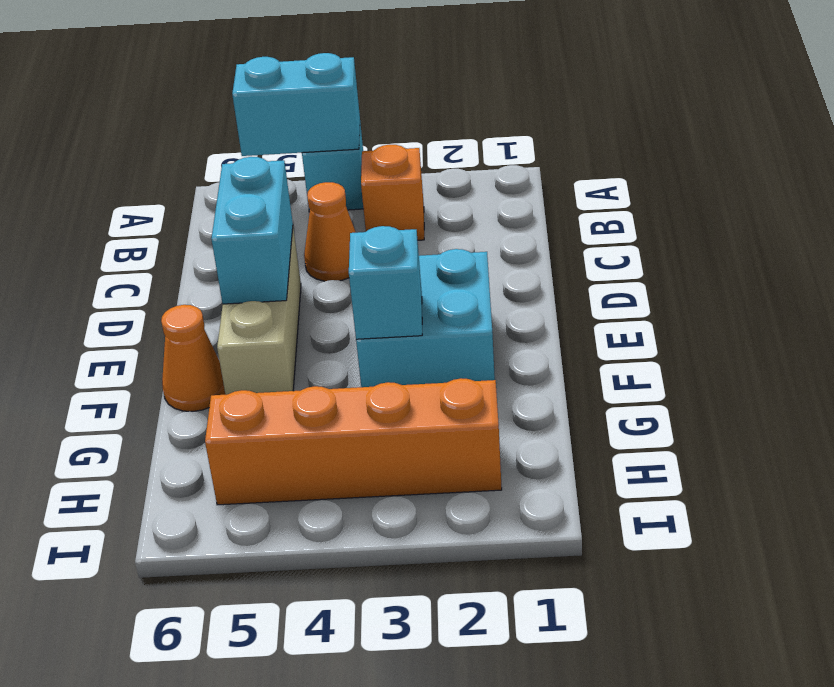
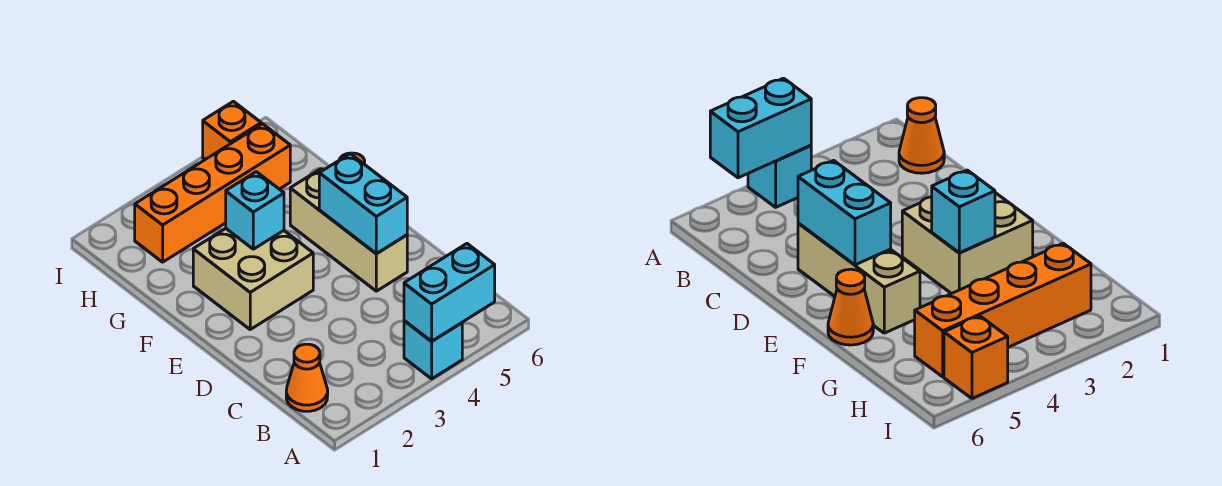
orange 1x1 brick [361,145,424,240] -> orange 1x1 brick moved to [203,101,261,159]
orange 1x1 cone [304,182,356,281] -> orange 1x1 cone moved to [286,344,328,411]
cyan 2x2 brick [356,249,495,387] -> tan 2x2 brick [193,228,313,329]

